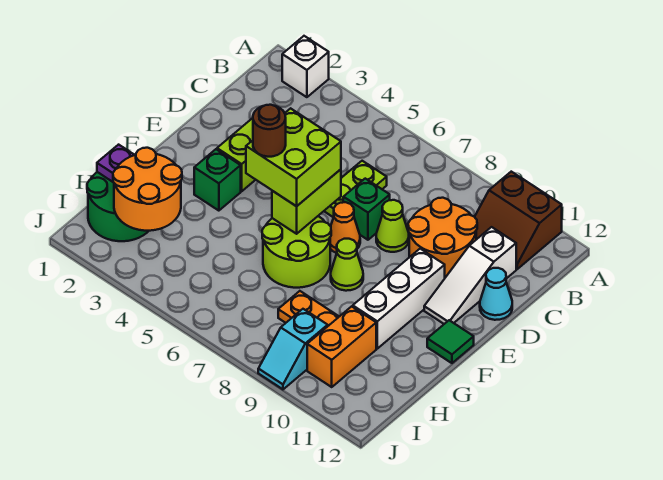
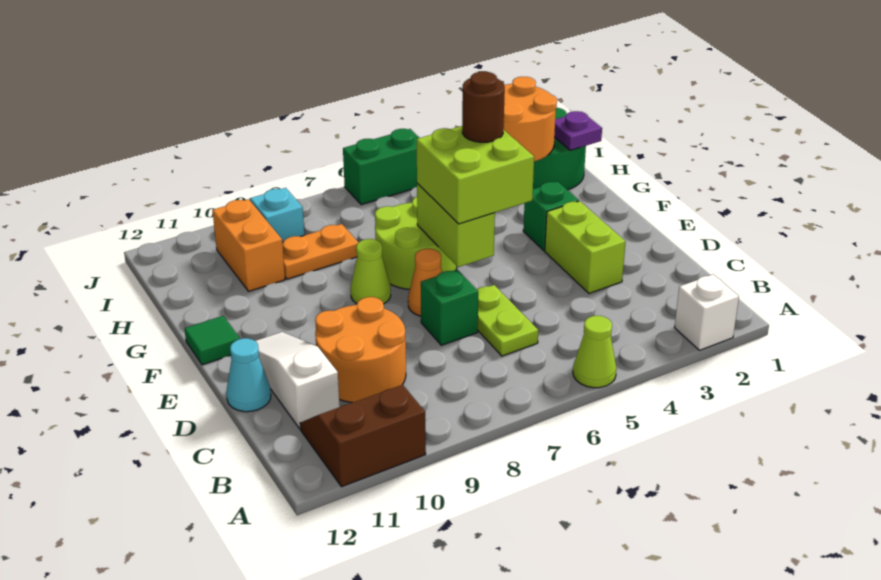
lime 1x1 cone [376,200,409,252] -> lime 1x1 cone moved to [573,316,617,388]
white 1x3 brick [353,249,445,349] -> none
none -> green 1x2 brick [343,129,419,205]

